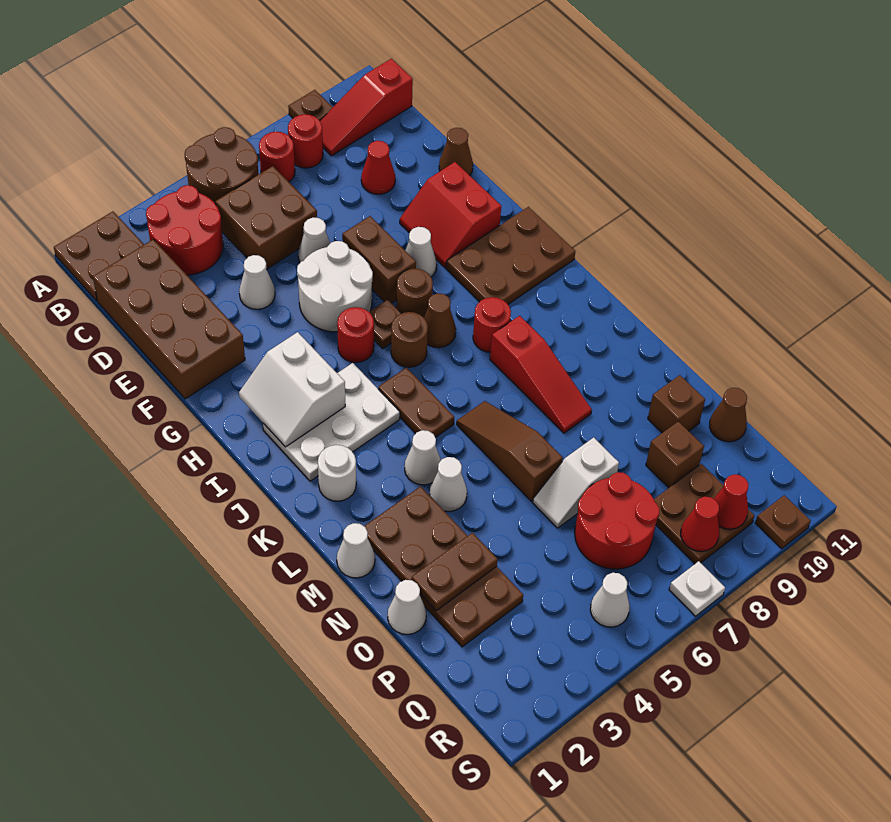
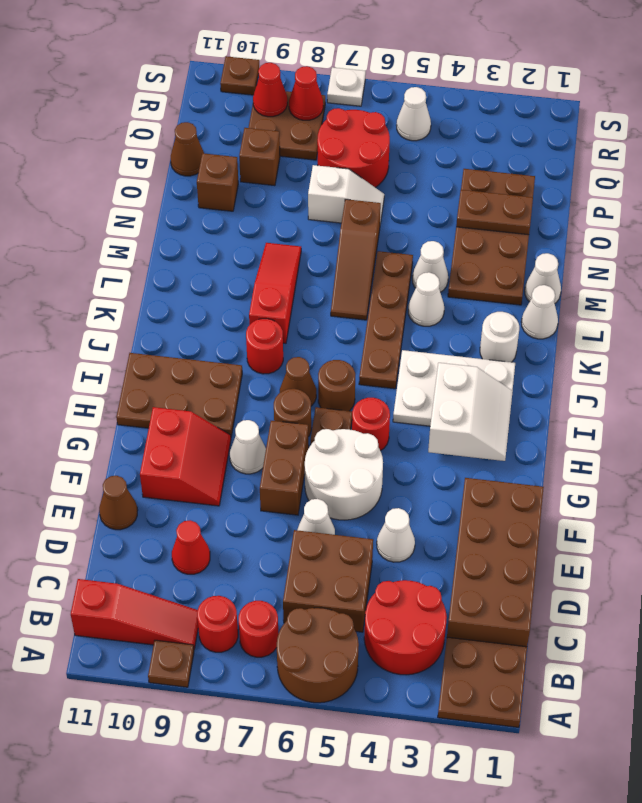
brown 1x2 plate [378,368,454,437] -> brown 1x4 plate [359,251,413,389]
white 1x1 cone [388,580,426,634] -> white 1x1 cone moved to [521,285,558,339]

